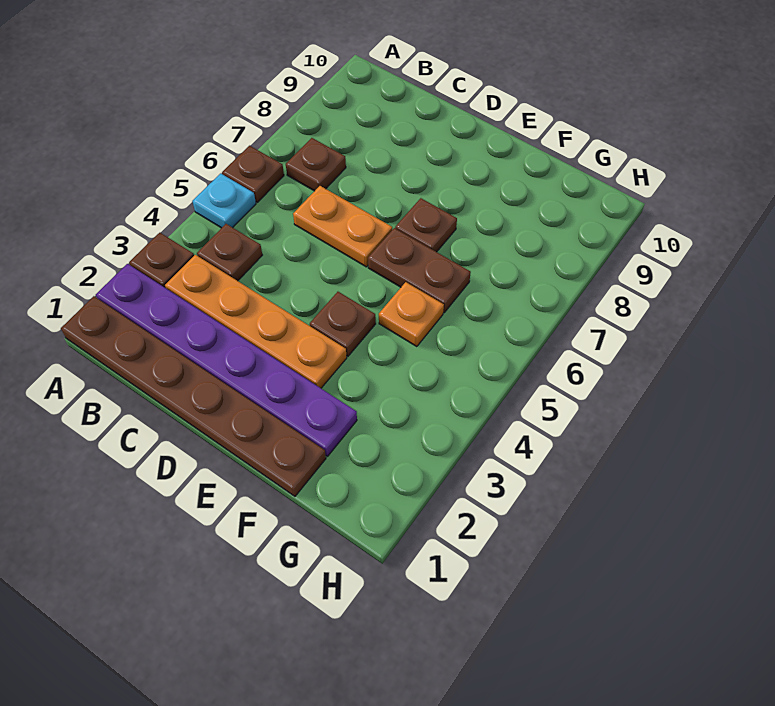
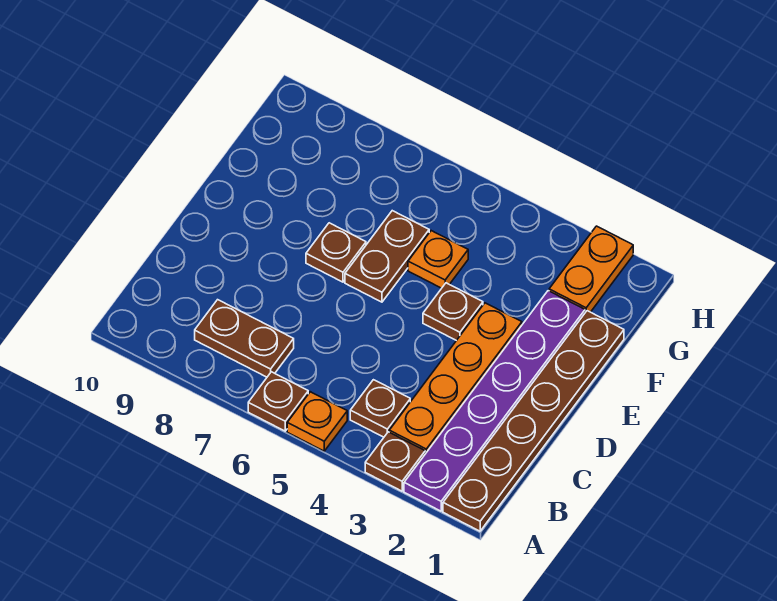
cyan 1x1 plate [192,173,256,228] -> orange 1x1 plate [287,392,347,451]
brown 1x1 plate [286,138,346,191] -> brown 1x2 plate [195,300,294,377]
orange 1x2 plate [293,186,392,267] -> orange 1x2 plate moved to [549,226,633,312]

